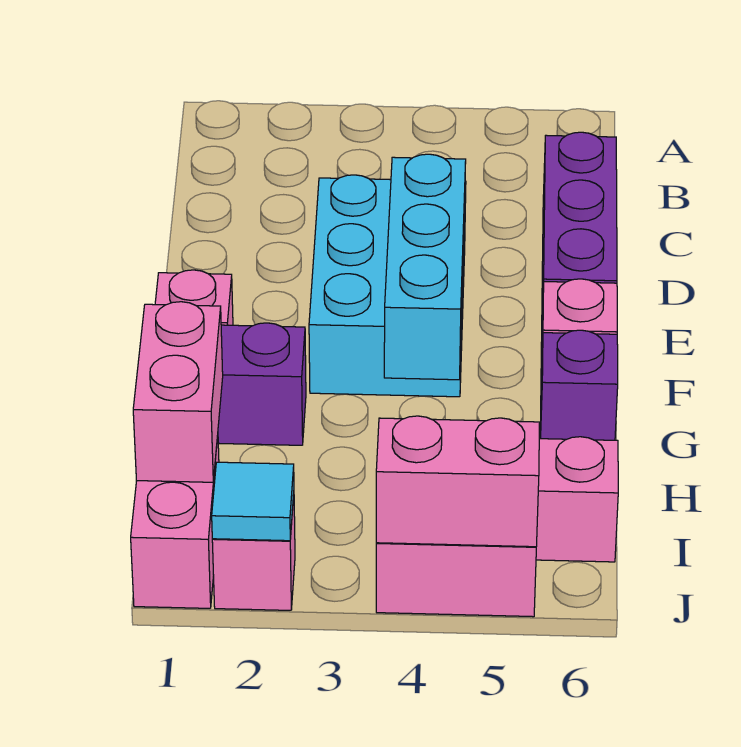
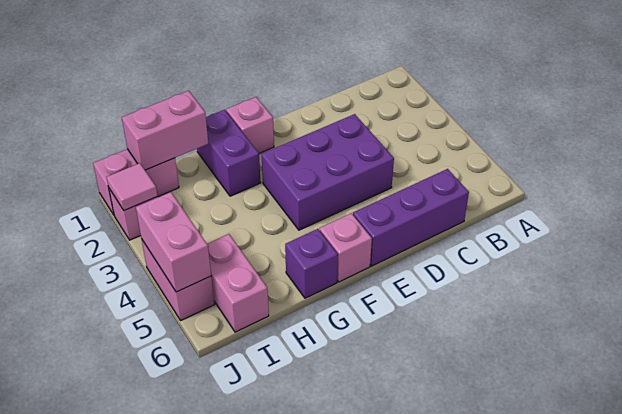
cyan 2x3 brick [309,175,466,397] -> purple 2x3 brick [261,114,394,230]
cyan 1x3 brick [384,154,466,380] -> none
cyan 1x1 tile [212,462,294,541] -> pink 1x1 tile [107,163,157,211]

